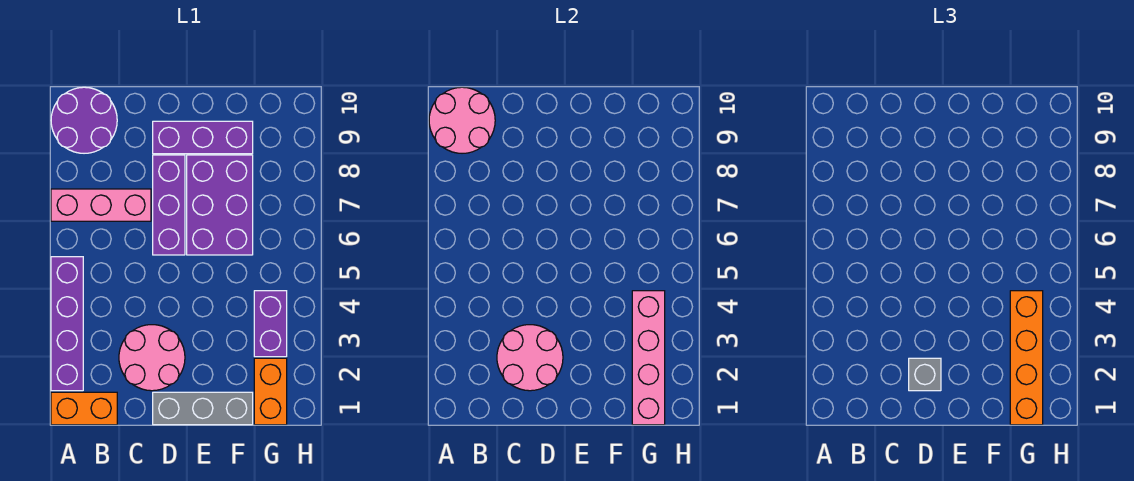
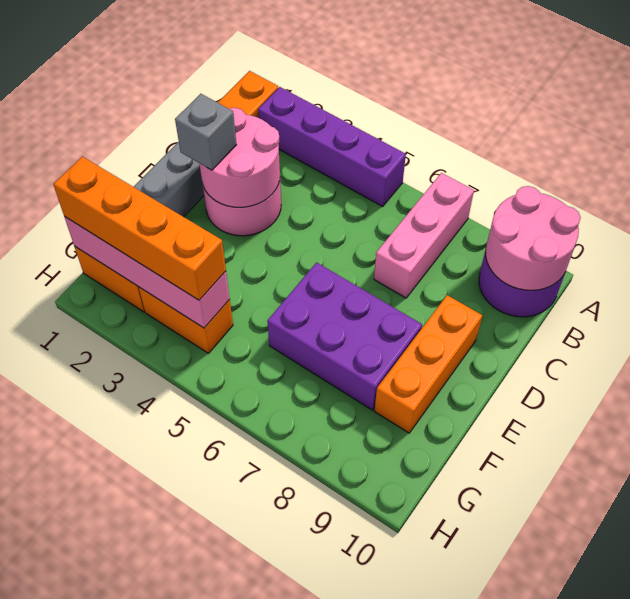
purple 1x3 brick [153,155,185,255] -> none
purple 1x3 brick [153,121,253,154] -> orange 1x3 brick [374,295,482,433]
purple 1x2 brick [254,291,287,357] -> orange 1x2 brick [139,287,233,353]

